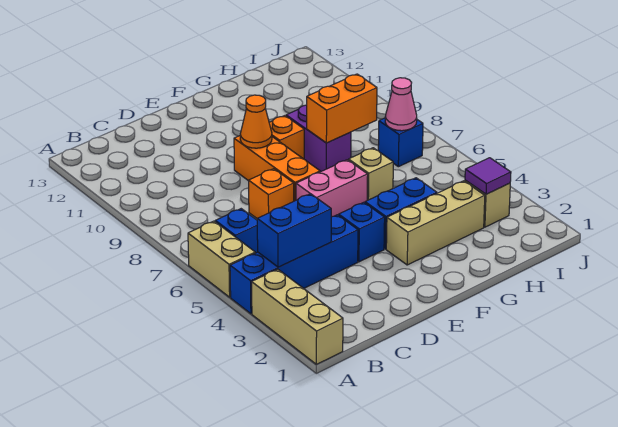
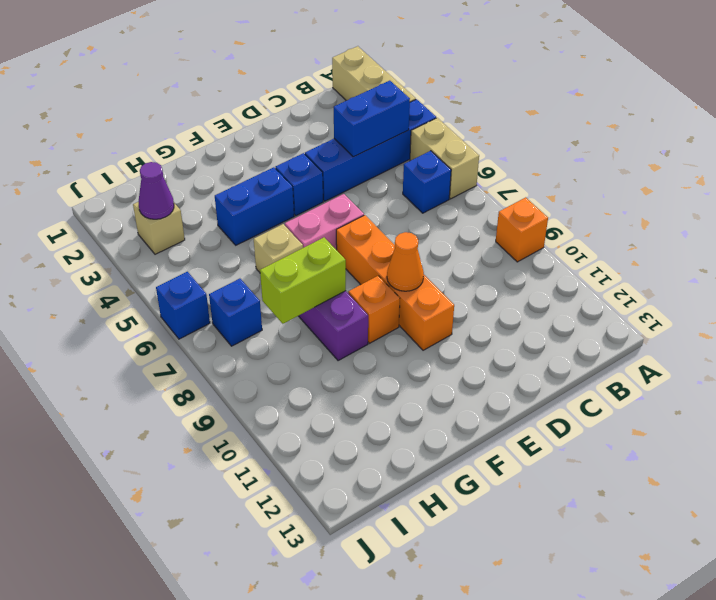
orange 1x1 brick [249,169,294,218] -> orange 1x1 brick moved to [496,197,548,262]
orange 1x3 brick [234,136,320,201] -> orange 1x4 brick [336,215,454,350]
tan 1x3 brick [386,181,485,265] -> none
orange 1x2 brick [307,74,377,143] -> lime 1x2 brick [260,238,346,324]
purple 1x1 tile [465,158,511,194] -> purple 1x1 cone [138,162,174,219]
pink 1x1 cone [385,78,417,131] -> none
none -> blue 1x1 brick [156,272,210,339]

